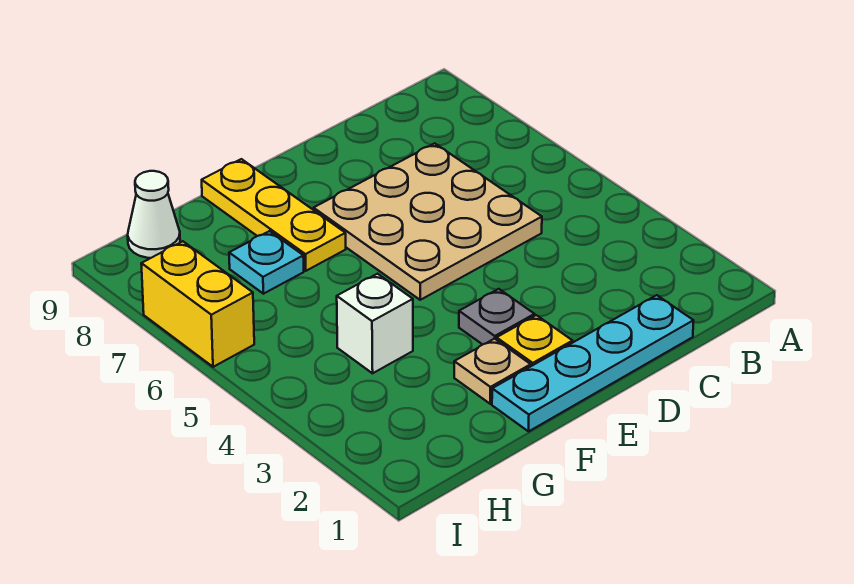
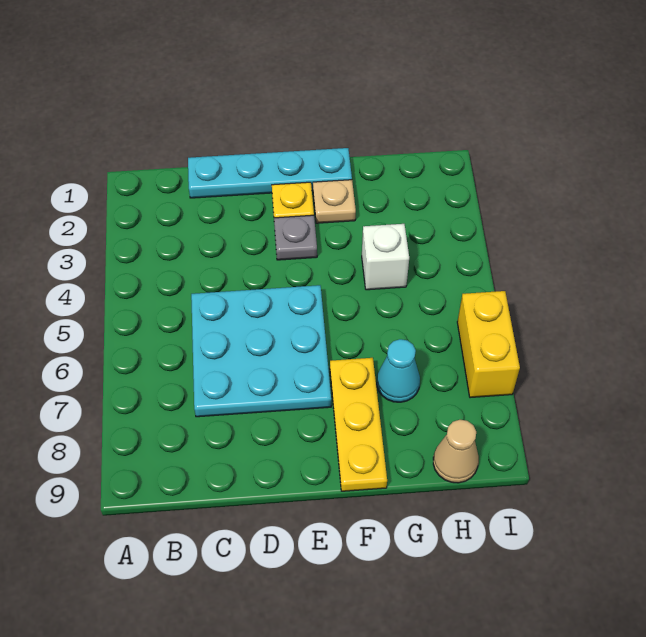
tan 3x3 plate [314,143,542,300] -> cyan 3x3 plate [191,285,331,417]
cyan 1x1 plate [229,231,304,294] -> cyan 1x1 cone [377,339,420,402]
white 1x1 cone [128,171,180,258] -> tan 1x1 cone [433,420,479,483]

